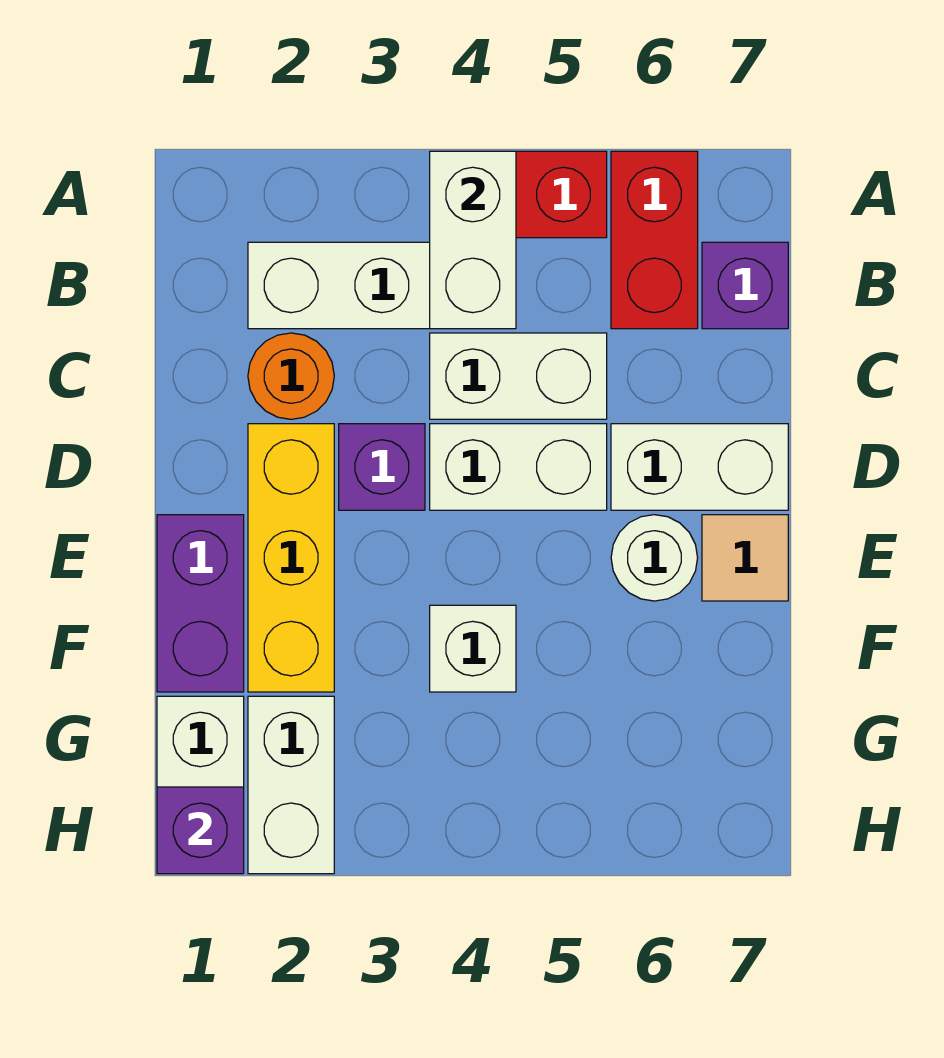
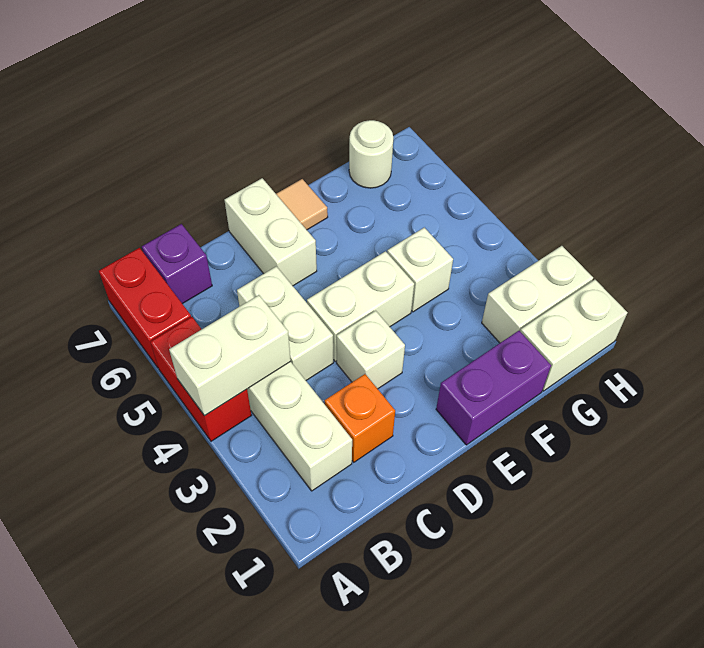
red 1x2 brick [611,151,698,329] -> red 1x2 brick turned to [99,248,191,368]
orange 1x1 round brick [248,333,334,419] -> orange 1x1 brick [325,374,395,462]
yellow 1x3 brick [248,424,334,692] -> none
purple 1x1 brick [339,424,425,510] -> white 1x1 brick [337,311,405,389]
white 1x2 brick [430,424,607,510] -> white 1x2 brick turned to [307,251,414,362]
white 1x1 round brick [611,515,698,601] -> white 1x1 round brick moved to [349,120,393,188]
purple 1x1 brick [157,787,244,874] -> none

